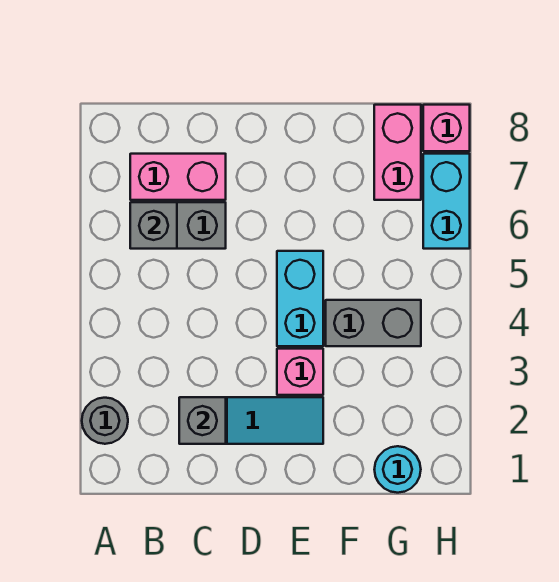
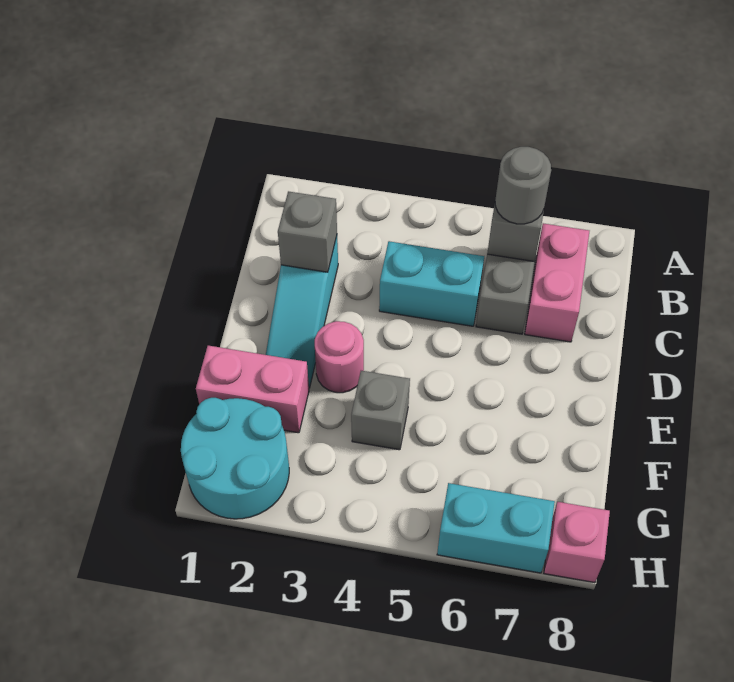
grey 1x1 round brick [82,398,128,444] -> grey 1x1 round brick moved to [495,147,551,224]
pink 1x1 brick [277,349,323,395] -> pink 1x1 round brick [315,321,364,393]
cyan 1x2 brick [277,251,323,346] -> cyan 1x2 brick moved to [379,241,484,326]
grey 1x2 brick [326,300,421,346] -> grey 1x1 brick [351,371,410,450]
cyan 1x1 round brick [374,446,421,493] -> cyan 2x2 round brick [181,398,289,519]
pink 1x2 brick [374,105,421,200] -> pink 1x2 brick moved to [196,346,309,433]

